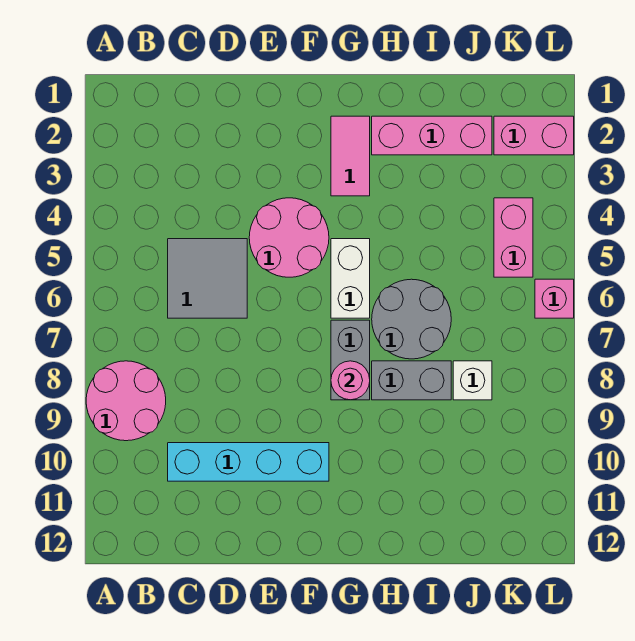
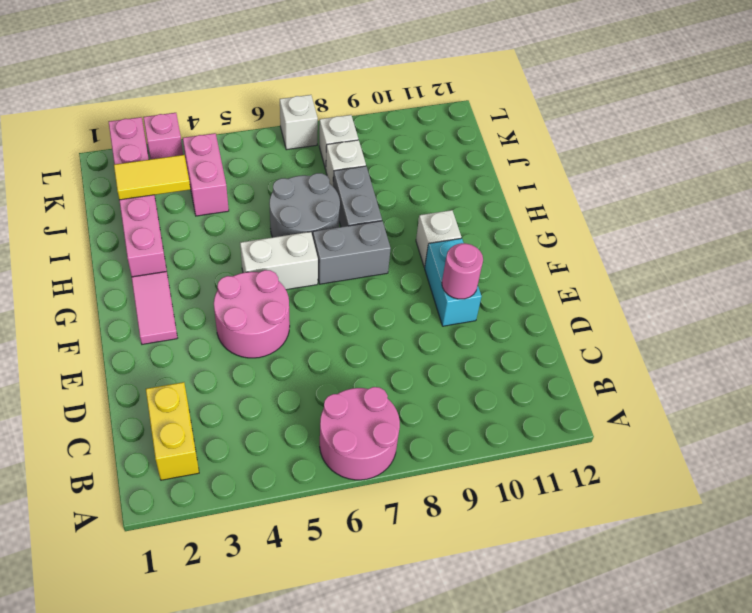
pink 2x2 round brick [86,361,166,441] -> pink 2x2 round brick moved to [320,387,400,480]
none -> yellow 1x2 brick [146,382,199,480]
grey 2x2 tile [168,239,247,318] -> none
cyan 1x4 brick [168,443,329,481] -> cyan 1x2 brick [425,238,482,326]
pink 1x2 tile [331,116,370,196] -> pink 1x2 tile turned to [132,272,177,344]
pink 1x1 round brick [331,361,370,400] -> pink 1x1 round brick moved to [442,243,483,299]
none -> white 1x1 brick [416,210,461,268]
none -> yellow 1x2 tile [114,155,190,200]
pink 1x2 brick [494,198,533,277] -> pink 1x2 brick turned to [183,133,229,216]
none -> white 1x1 brick [319,115,358,169]
pink 1x1 brick [535,279,574,318] -> pink 1x1 brick moved to [143,113,183,159]
none -> white 1x1 brick [280,95,318,150]

